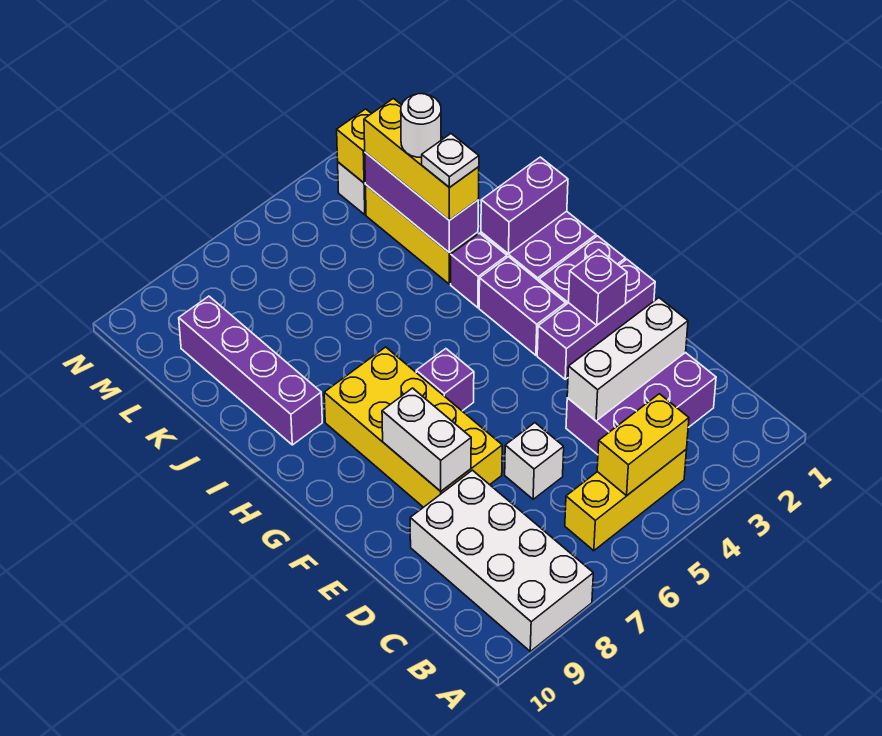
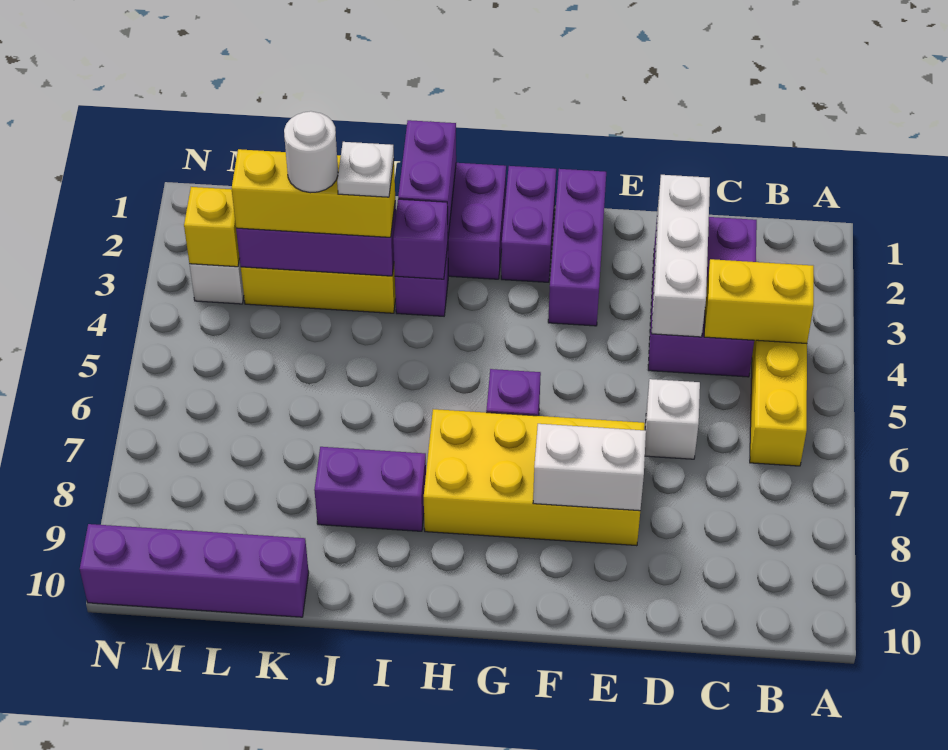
white 2x4 brick [410,470,593,651] -> none
yellow 1x2 brick [597,394,689,496] -> yellow 1x2 brick turned to [704,259,814,343]
purple 1x1 brick [569,250,627,325] -> purple 1x1 brick moved to [393,199,448,279]
purple 1x2 brick [479,257,566,355] -> purple 1x2 brick moved to [314,447,426,531]
purple 1x4 brick [179,296,322,445] -> purple 1x4 brick moved to [80,524,309,617]

